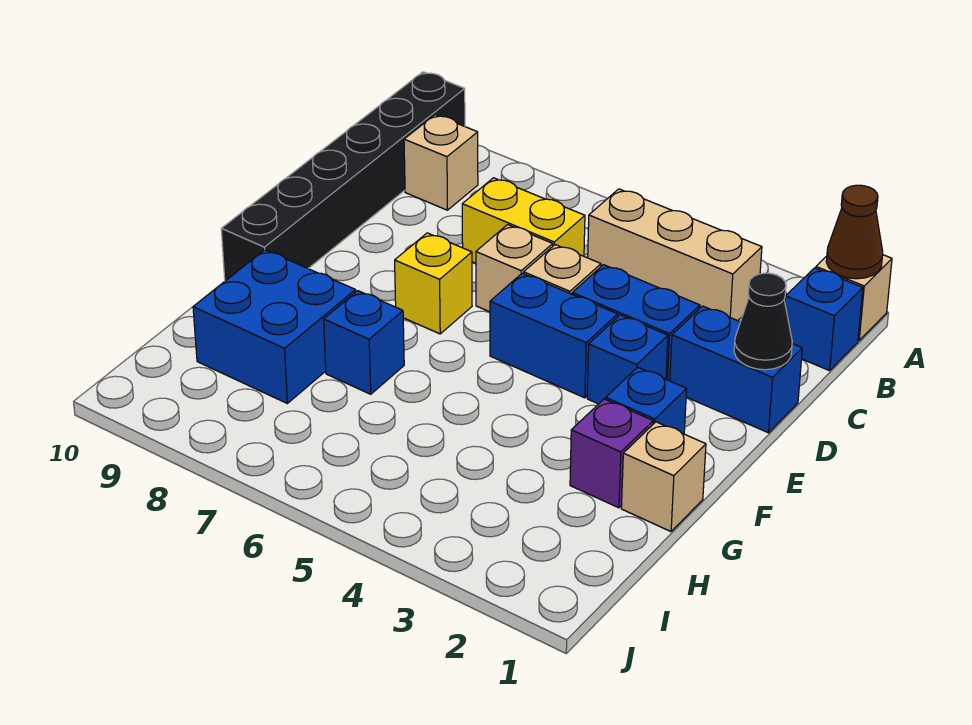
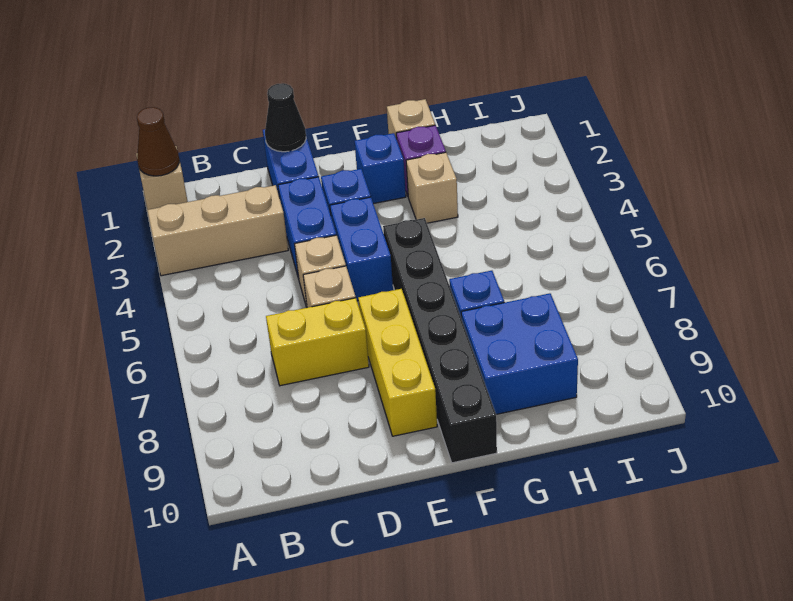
black 1x6 brick [221,72,465,281] -> black 1x6 brick turned to [383,218,497,463]
blue 1x1 brick [785,268,863,371] -> none
tan 1x3 brick [588,189,762,321] -> tan 1x3 brick turned to [147,185,288,276]
tan 1x1 brick [404,115,478,210] -> tan 1x1 brick moved to [406,152,458,223]
yellow 1x2 brick [462,178,585,263] -> yellow 1x2 brick turned to [266,298,369,386]
yellow 1x1 brick [395,233,472,334] -> yellow 1x3 brick [358,289,437,436]

